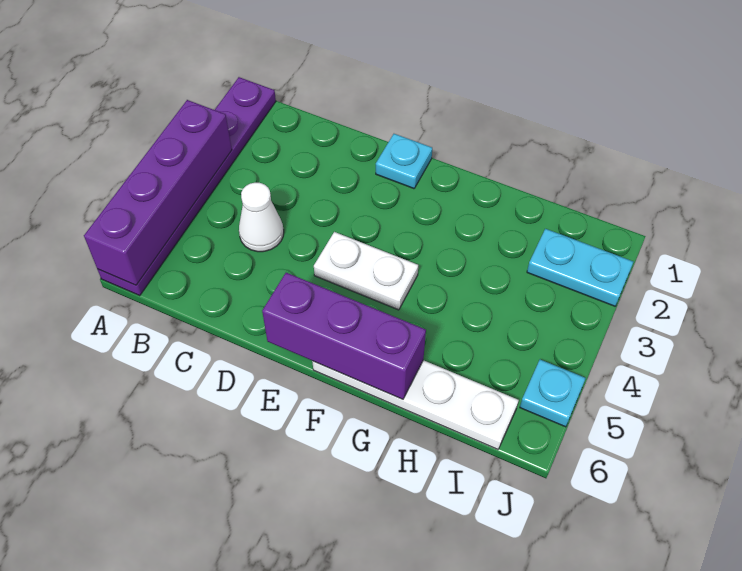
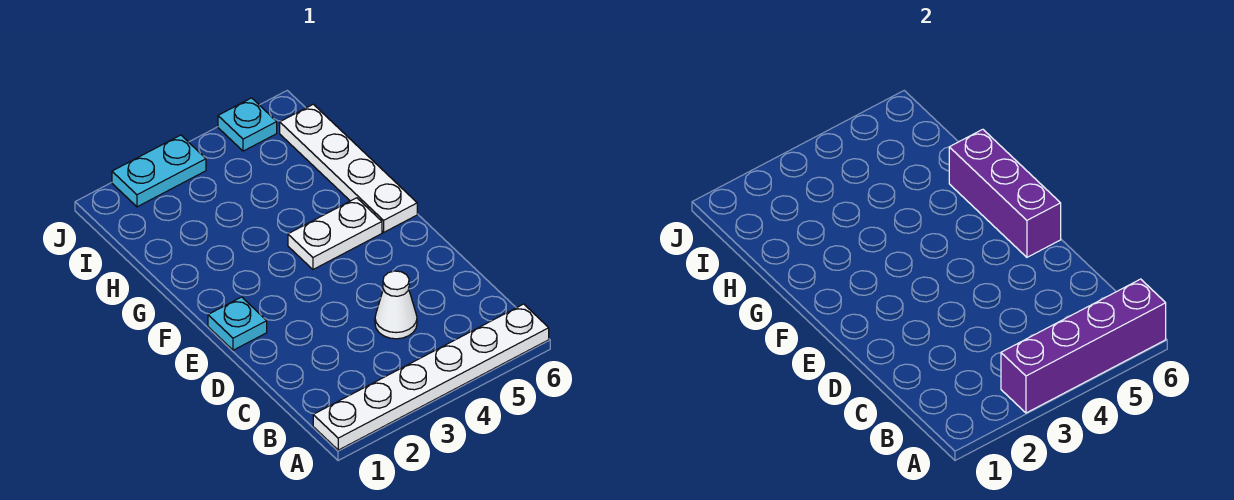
purple 1x6 plate [97,77,276,296] -> white 1x6 plate [313,304,549,450]
white 1x2 plate [314,232,418,310] -> white 1x2 plate turned to [288,198,382,269]
cyan 1x2 plate [527,229,633,306] -> cyan 1x2 plate turned to [112,135,206,207]

